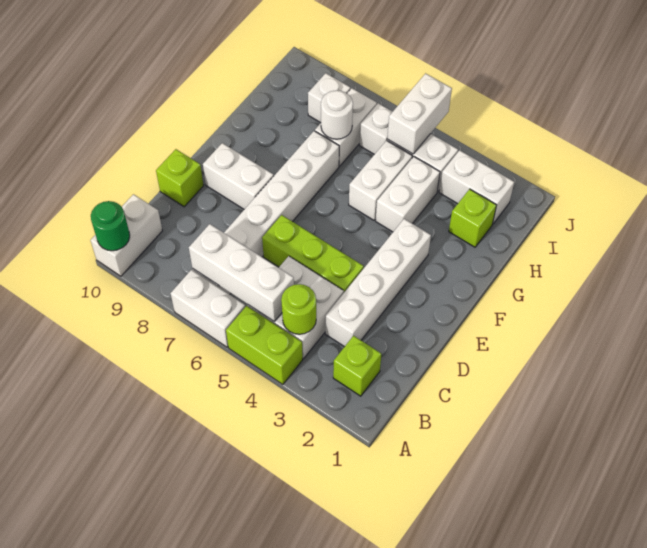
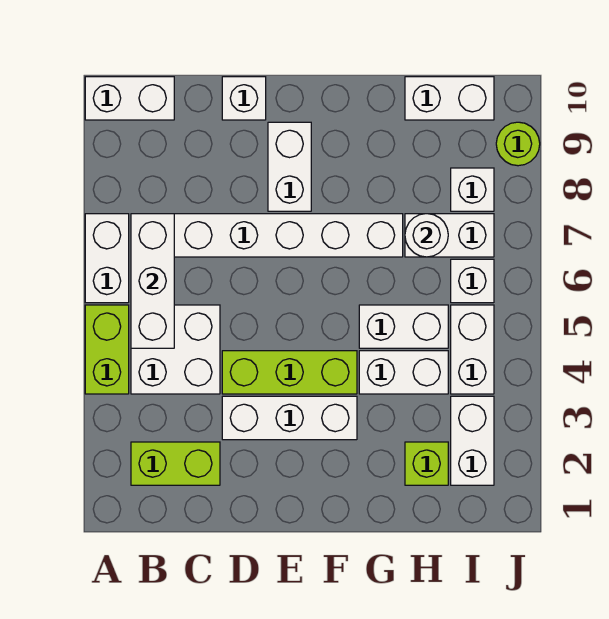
green 1x1 round brick [91,201,130,251] -> none
lime 1x1 brick [333,336,381,396] -> lime 1x2 brick [131,442,220,485]
lime 1x1 round brick [281,284,316,334] -> lime 1x1 round brick moved to [496,122,540,166]
white 1x4 brick [325,219,431,347] -> white 1x3 brick [222,396,357,440]
lime 1x3 brick [262,215,364,292] -> lime 1x3 brick turned to [222,351,357,394]
lime 1x1 brick [156,149,204,207] -> white 1x1 brick [222,77,266,120]
white 1x2 brick [387,73,452,154] -> white 1x2 brick moved to [405,77,494,120]

